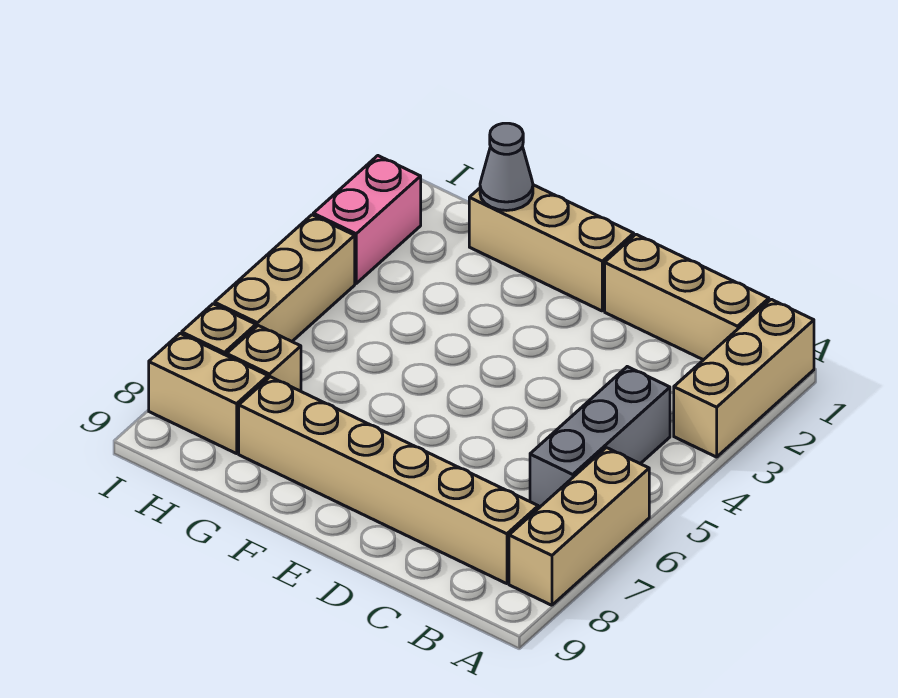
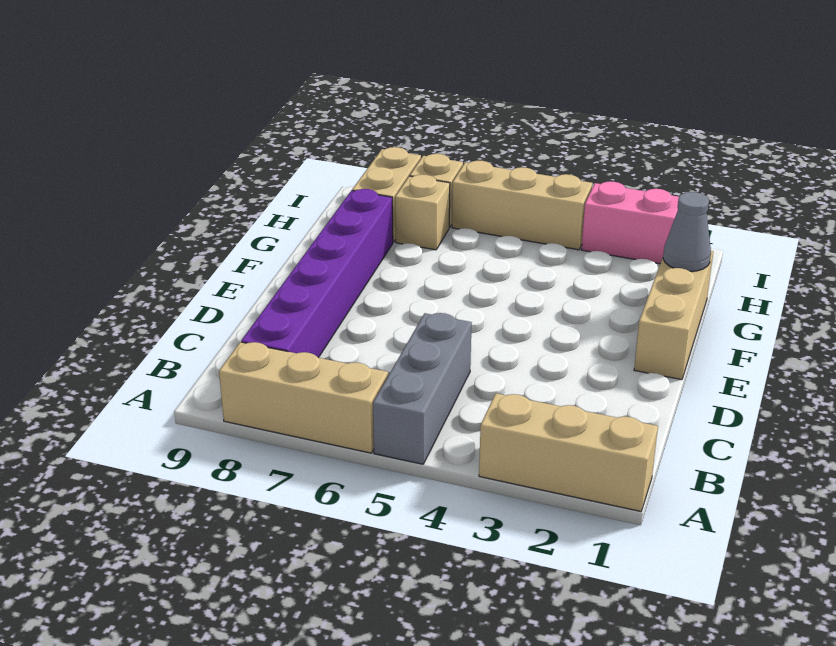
tan 1x3 brick [605,234,769,360] -> none
grey 1x3 brick [530,367,670,508] -> grey 1x3 brick turned to [373,313,472,464]
tan 1x6 brick [239,377,538,584] -> purple 1x6 brick [241,189,393,358]

